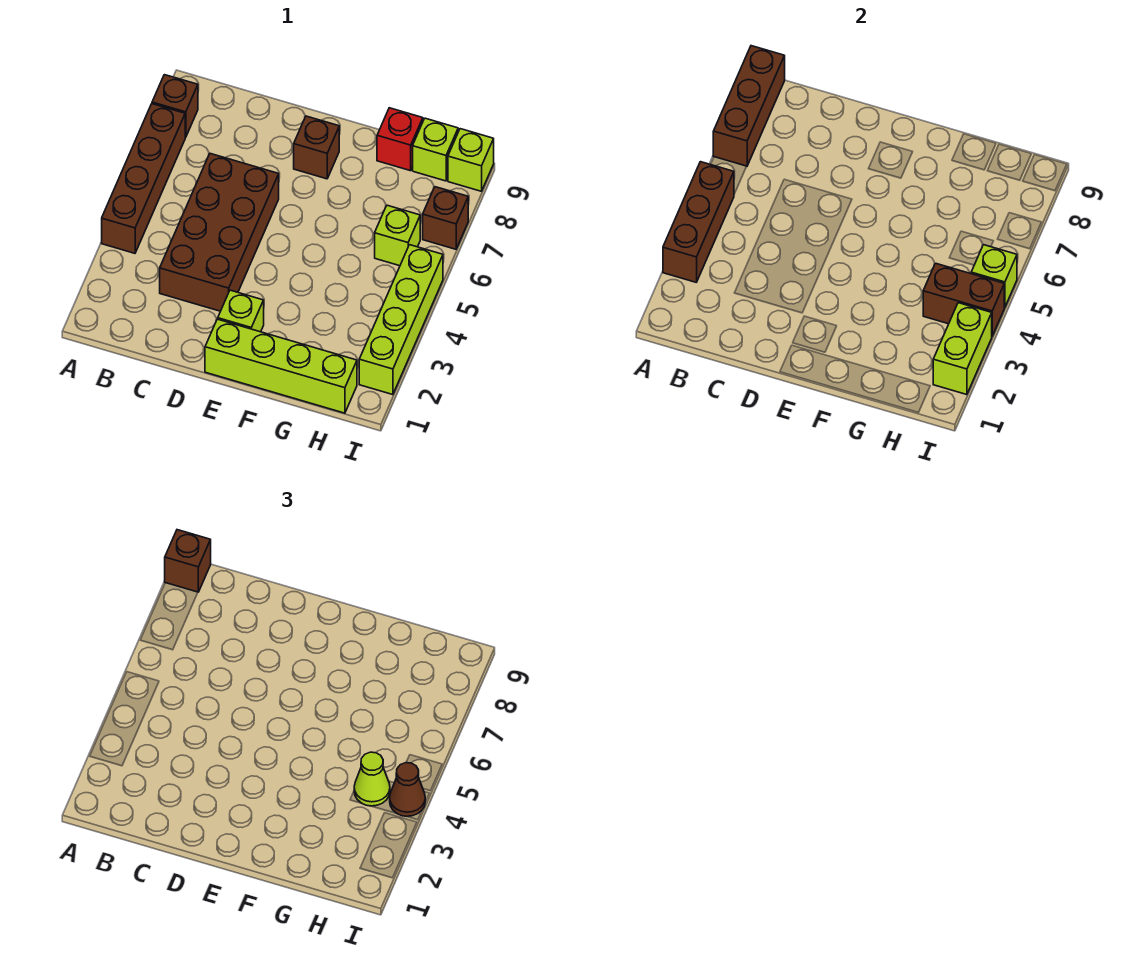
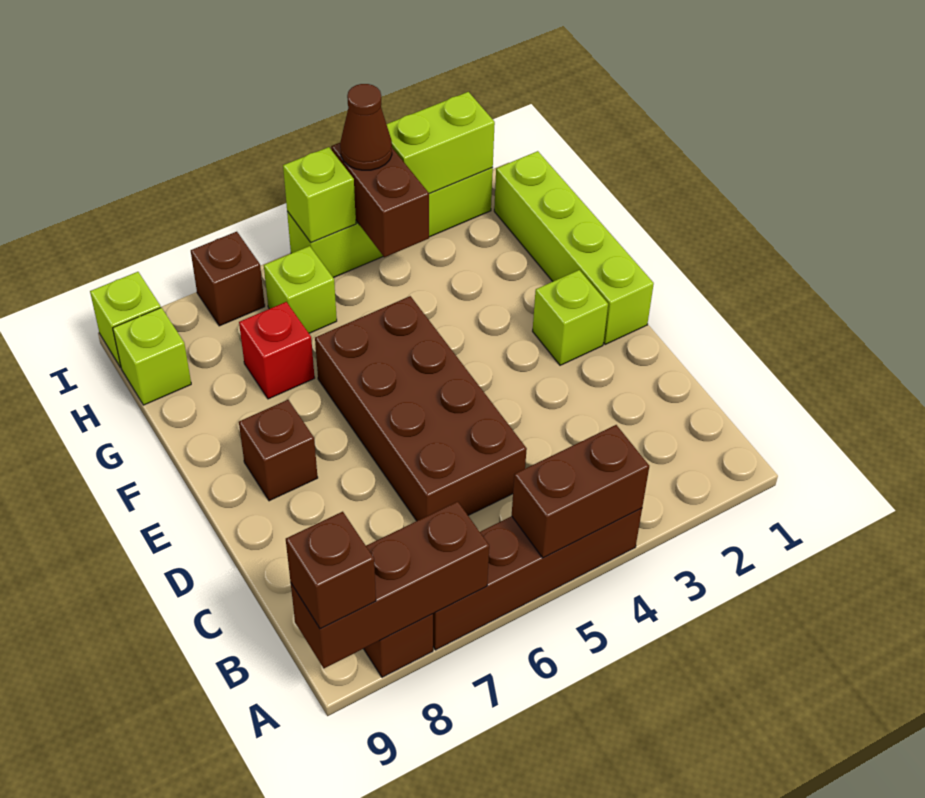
brown 1x3 brick [663,162,734,282] -> brown 1x2 brick [512,425,649,558]
brown 2x4 brick [160,154,279,311] -> brown 2x4 brick turned to [315,296,527,521]
red 1x1 brick [377,108,423,171] -> red 1x1 brick moved to [239,302,315,399]
lime 1x1 cone [354,752,390,806] -> none

